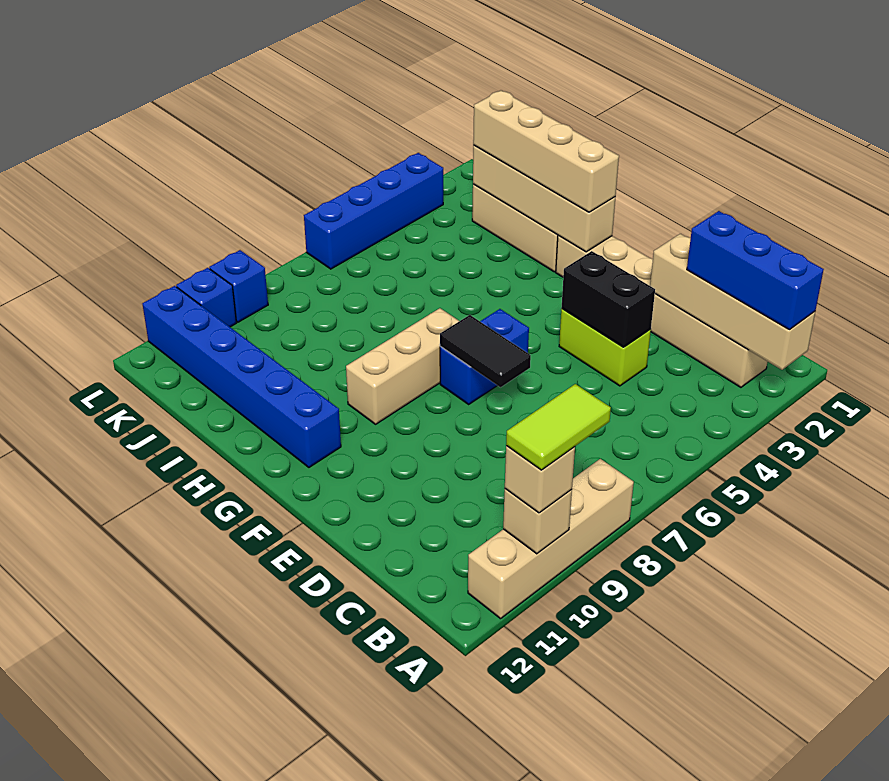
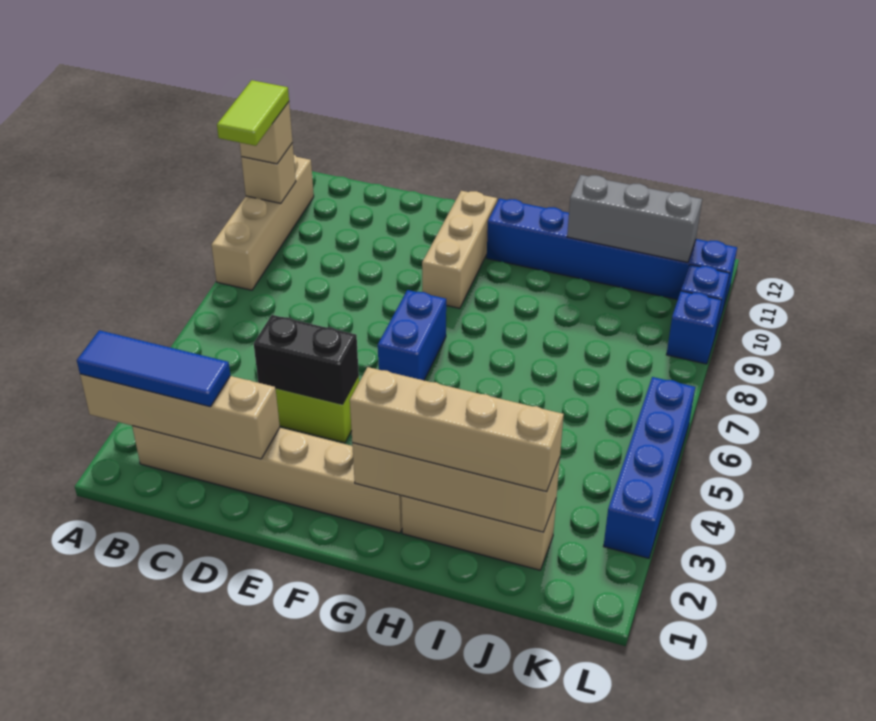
blue 1x3 brick [687,211,824,330] -> blue 1x3 tile [77,330,230,407]
black 1x2 tile [440,315,531,387] -> none
tan 1x3 brick [346,308,459,424] -> tan 1x3 brick moved to [422,191,497,308]
none -> grey 1x3 brick [567,175,702,262]

